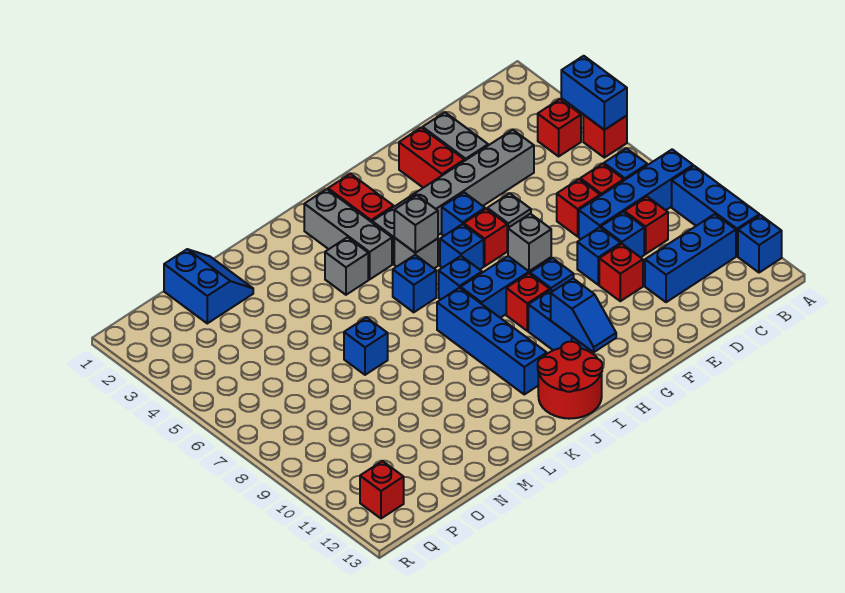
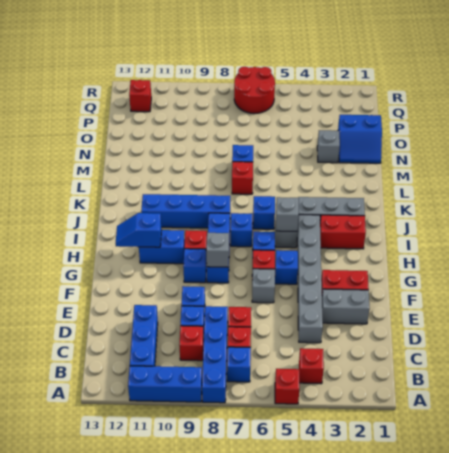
blue 1x2 brick [561,56,627,130] -> none
blue 1x1 brick [738,215,782,273] -> none
red 1x1 brick [599,244,643,301] -> red 1x1 brick moved to [232,162,253,194]
red 2x2 round brick [538,342,602,419] -> red 2x2 round brick moved to [234,67,275,114]
grey 1x1 brick [325,237,368,295] -> grey 1x1 brick moved to [317,130,340,163]

